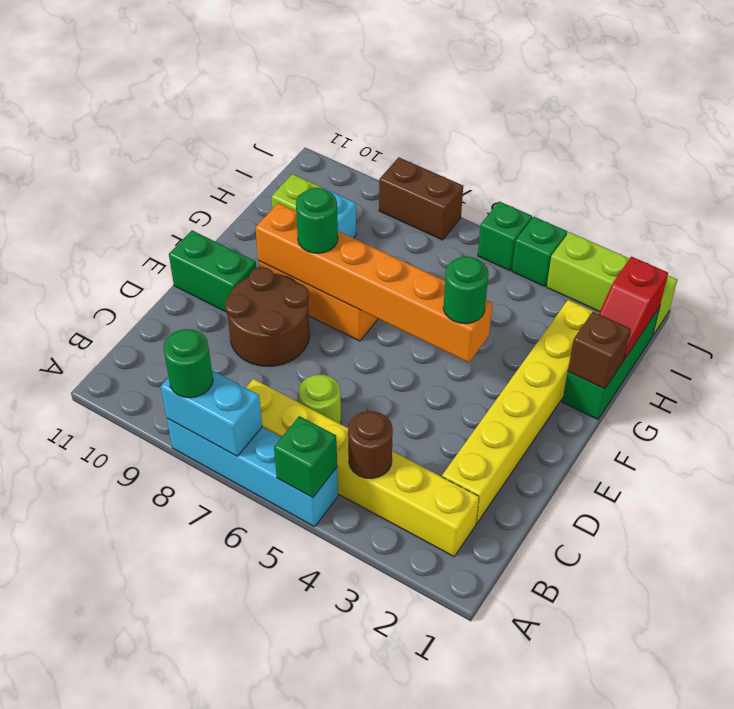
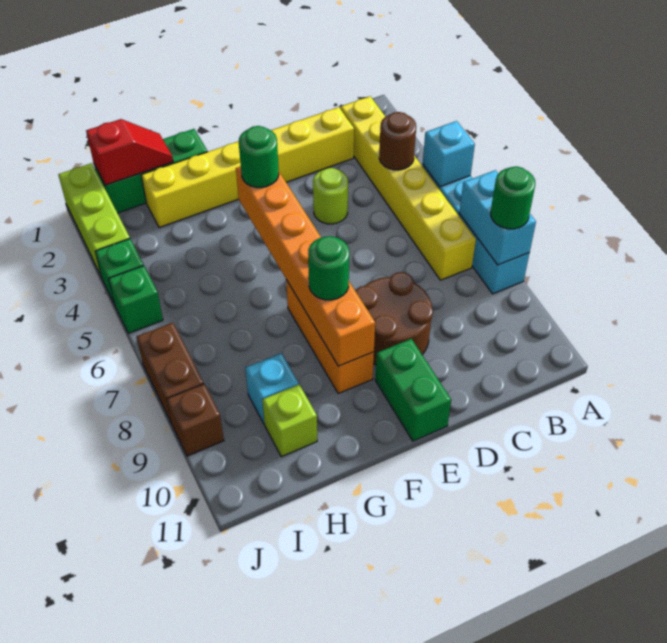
green 1x1 brick [274,416,337,498] -> cyan 1x1 brick [423,121,475,187]
lime 1x1 round brick [299,374,341,424] -> lime 1x1 round brick moved to [313,168,348,224]
brown 1x1 brick [568,312,631,389] -> brown 1x1 brick moved to [167,384,224,456]

